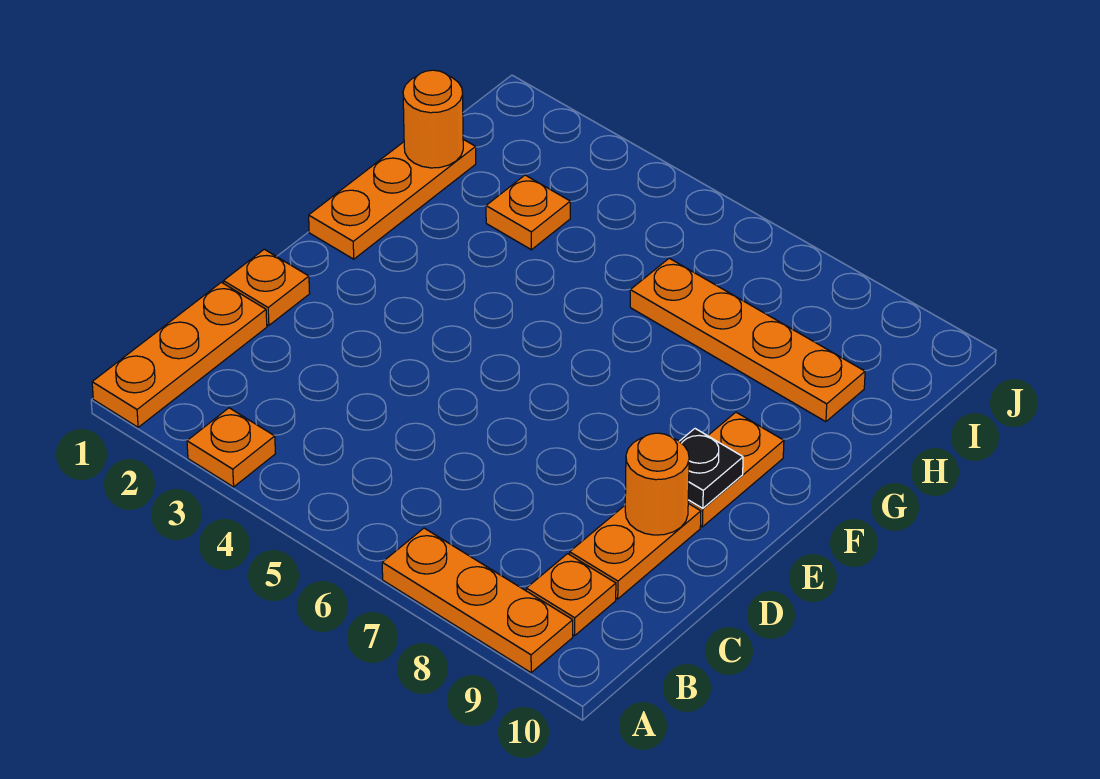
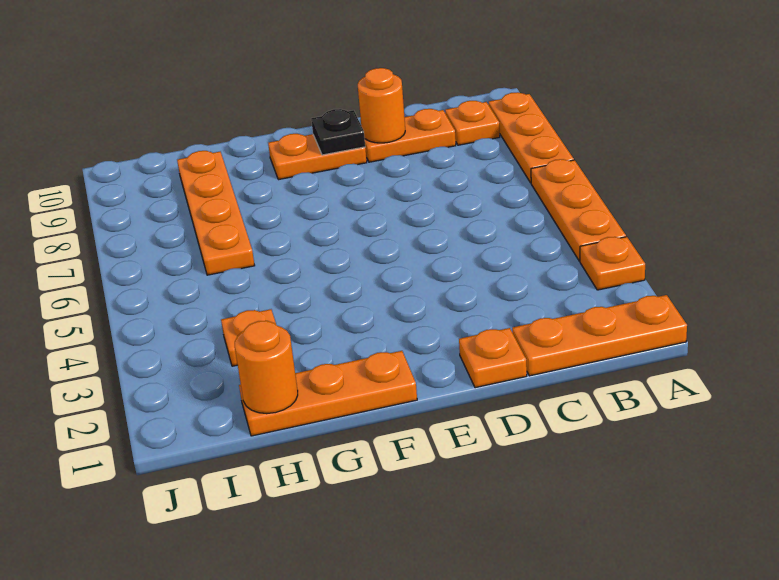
none -> orange 1x3 plate [531,159,626,261]

